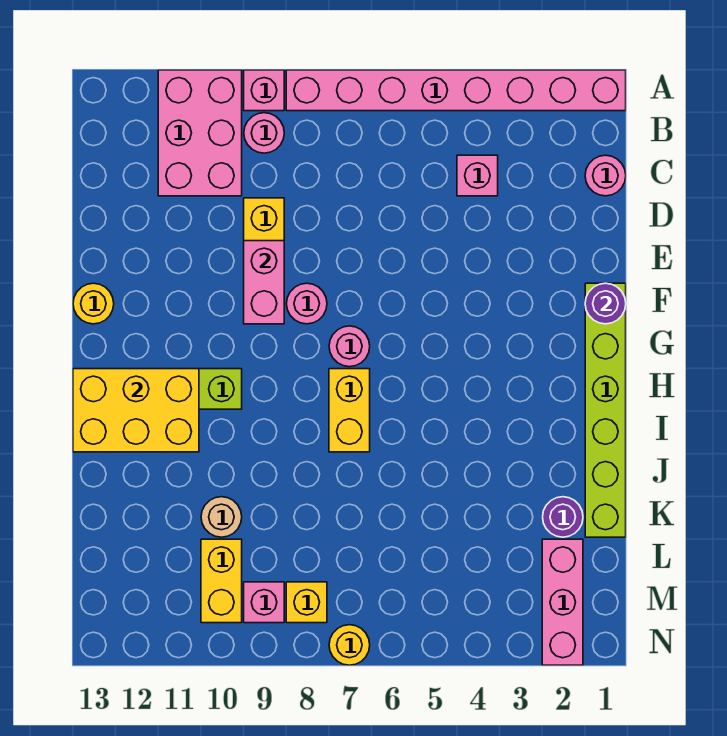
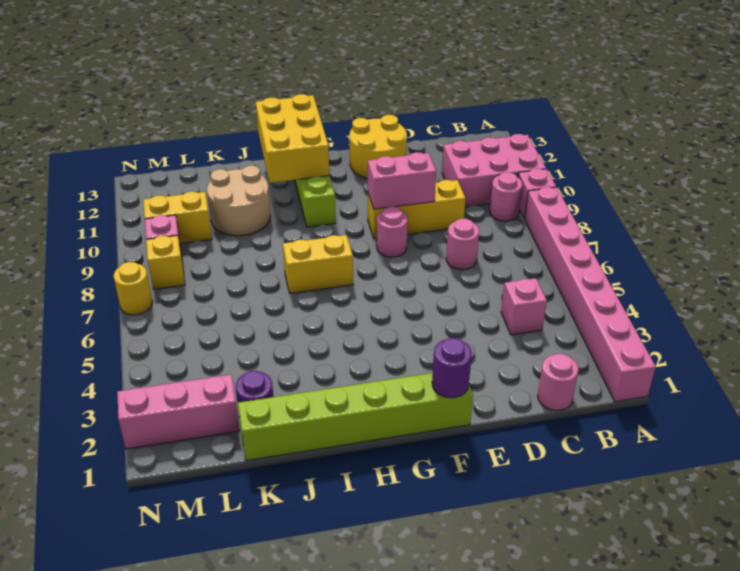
yellow 1x1 round brick [73,283,114,324] -> yellow 2x2 round brick [350,115,407,179]
pink 1x1 round brick [329,326,370,367] -> pink 1x1 round brick moved to [446,219,479,270]
tan 1x1 round brick [201,497,242,537] -> tan 2x2 round brick [207,166,271,236]

